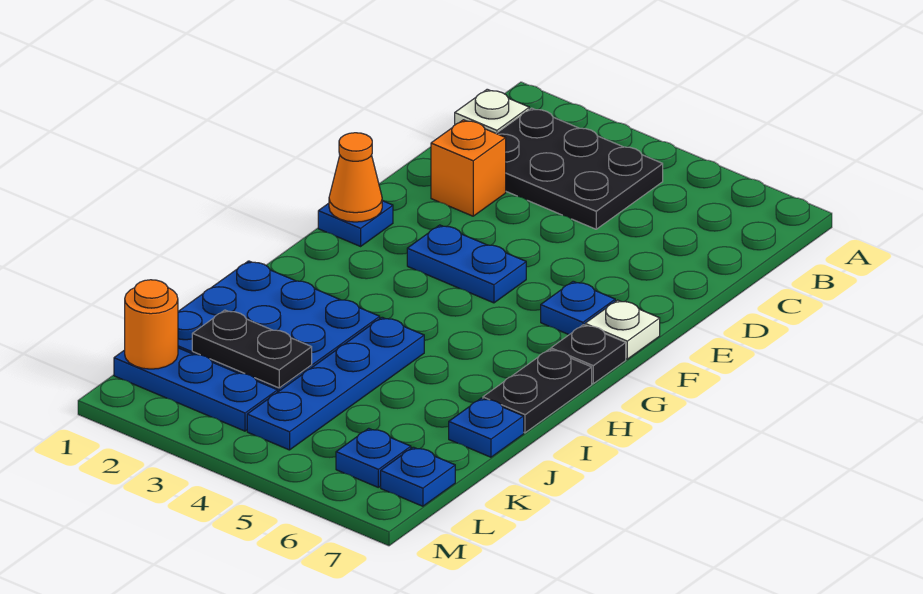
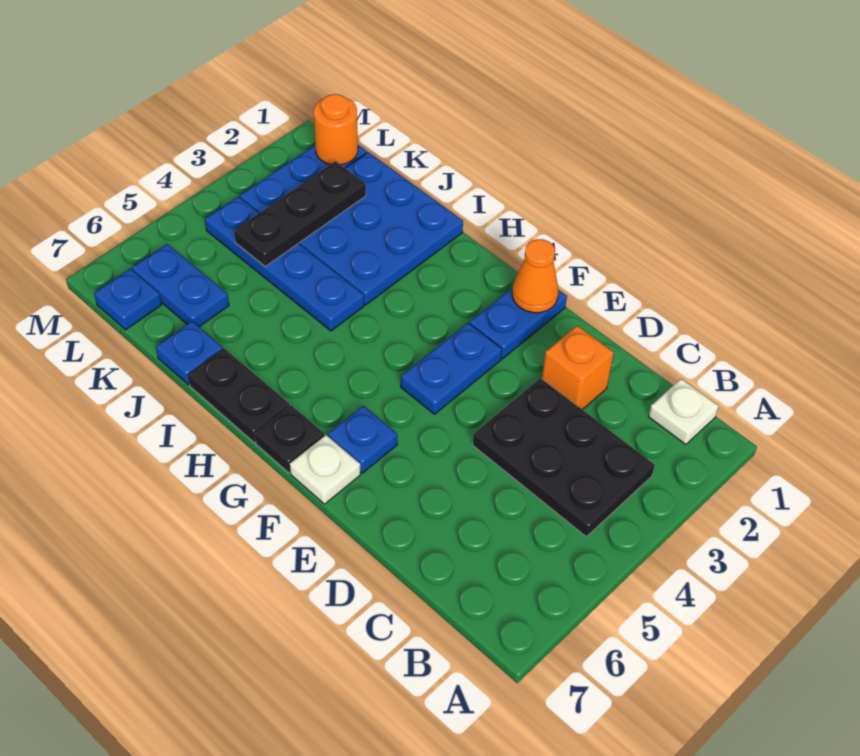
black 2x3 plate [496,108,663,229] -> black 2x3 plate turned to [473,378,655,537]
blue 1x1 plate [318,201,393,246] -> blue 1x2 plate [470,288,567,359]
black 1x2 plate [192,310,312,388] -> black 1x3 plate [234,161,366,266]
blue 1x1 plate [336,428,411,487] -> blue 1x2 plate [132,244,229,327]

